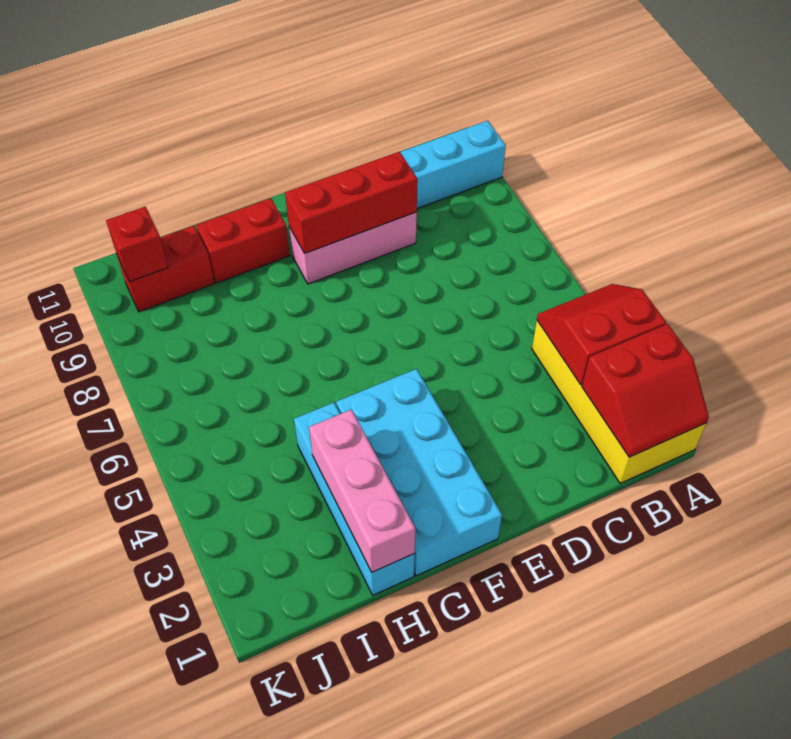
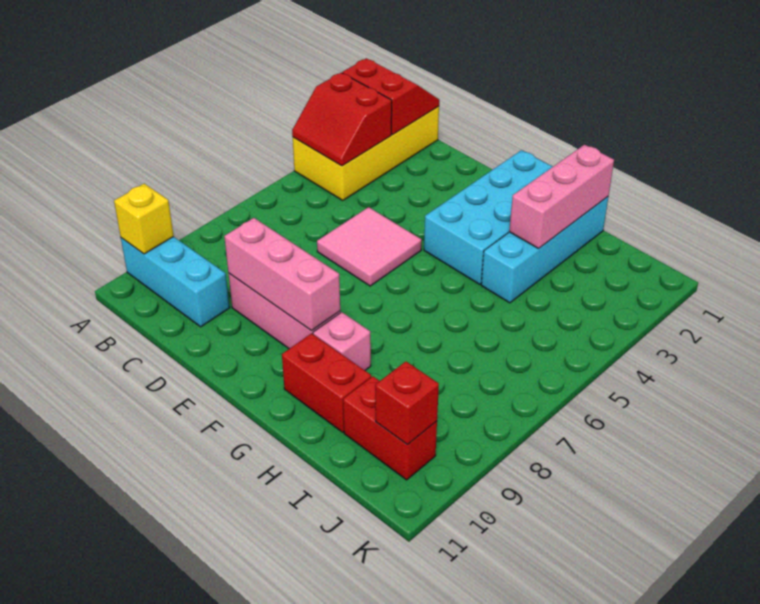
none -> yellow 1x1 brick [114,184,174,254]
none -> pink 2x2 tile [317,207,422,286]
red 1x3 brick [285,151,417,253] -> pink 1x3 brick [224,218,340,331]
none -> pink 1x1 brick [313,312,371,370]

